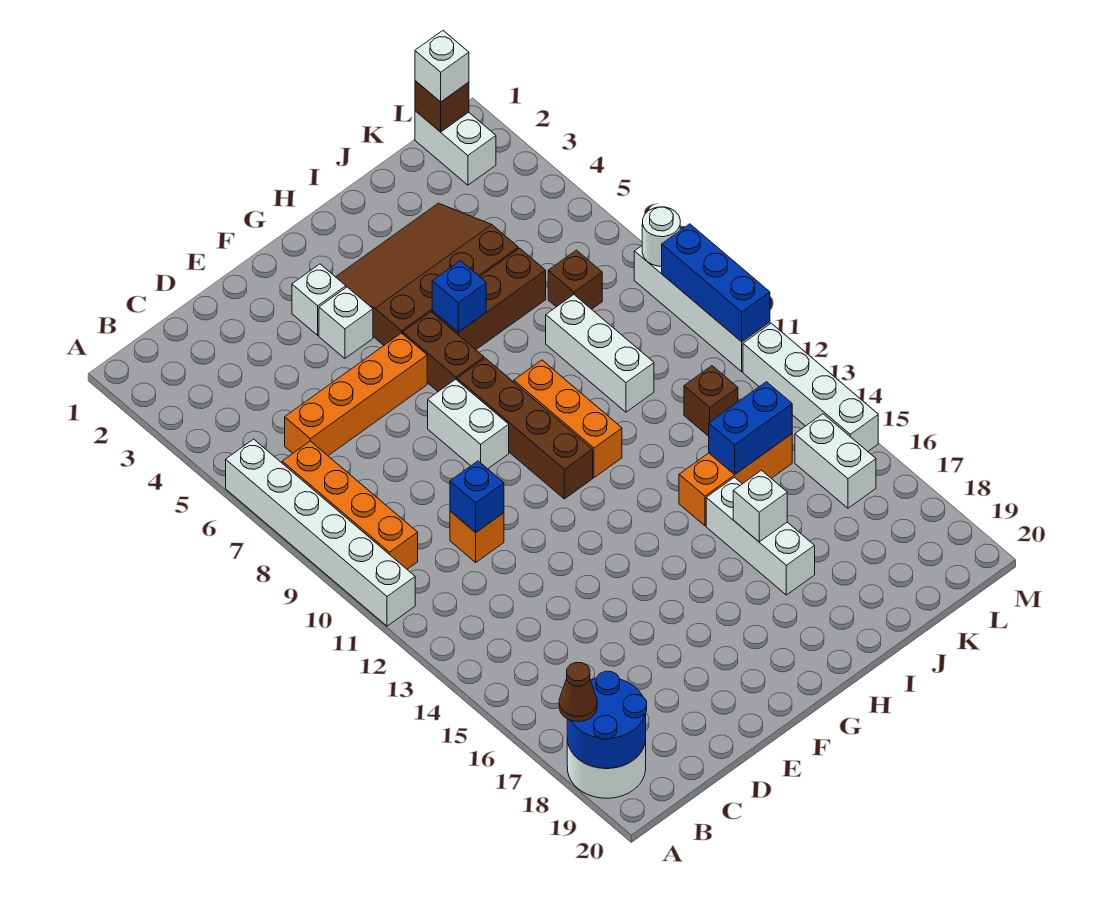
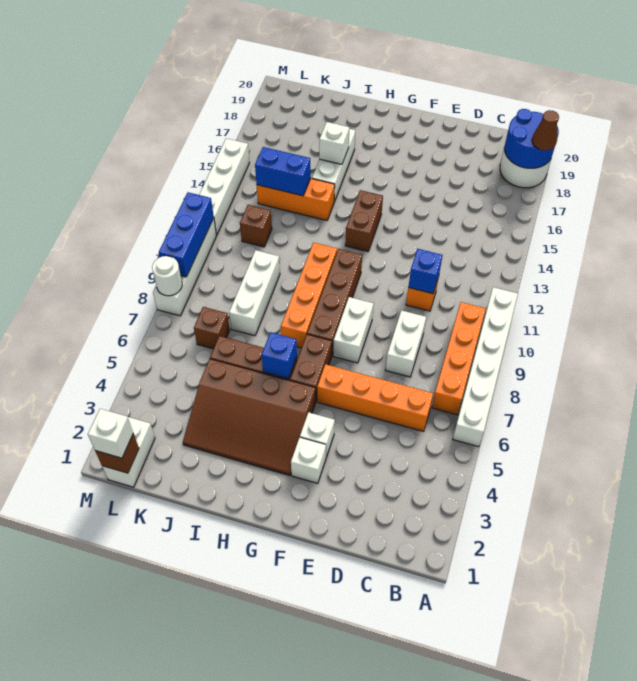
none -> brown 1x2 brick [345,190,383,252]
orange 1x3 brick [514,360,622,478] -> orange 1x4 brick [281,243,337,348]
white 1x2 brick [795,414,876,508] -> white 1x2 brick moved to [385,310,426,377]

